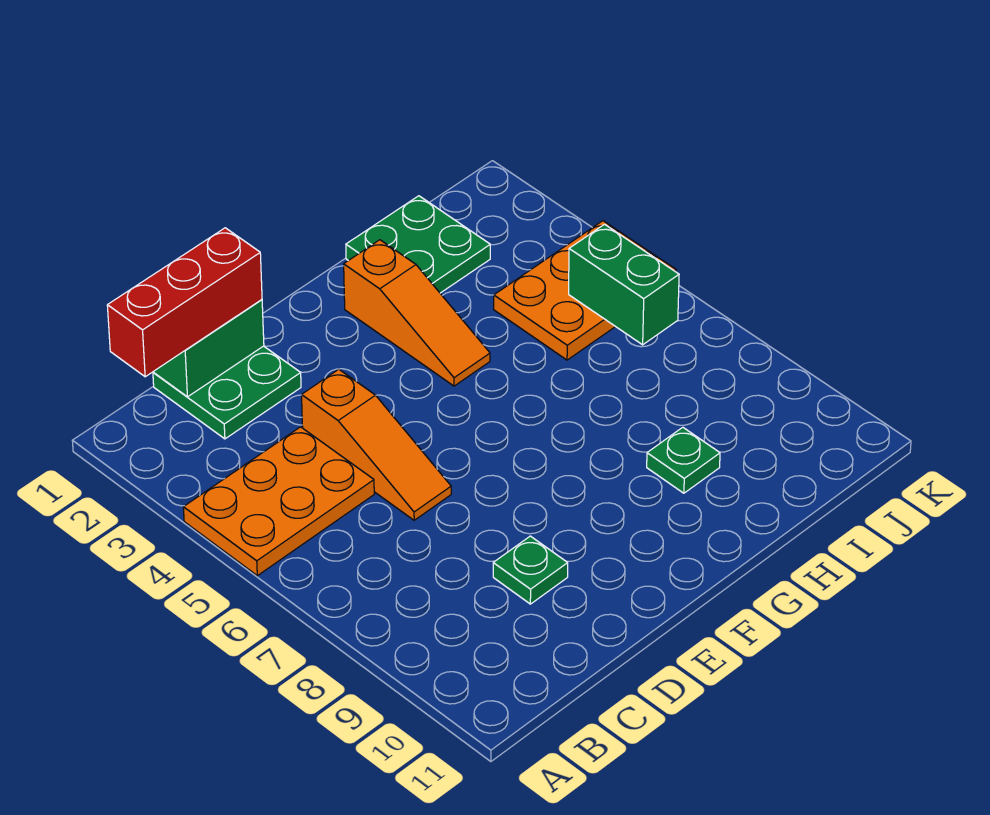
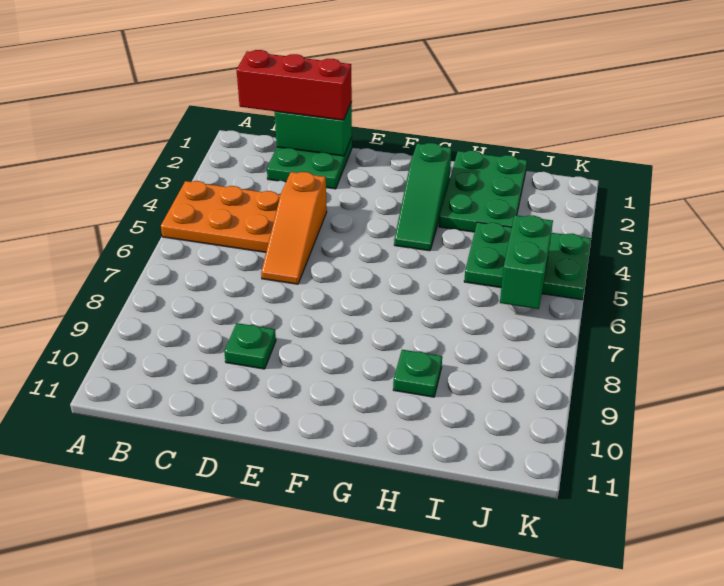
orange 1x3 slope [344,240,490,386] -> green 1x3 slope [394,143,452,251]
green 2x2 plate [346,196,490,293] -> green 2x3 plate [439,151,527,232]
orange 2x3 plate [494,221,676,360] -> green 2x3 plate [464,222,591,300]

